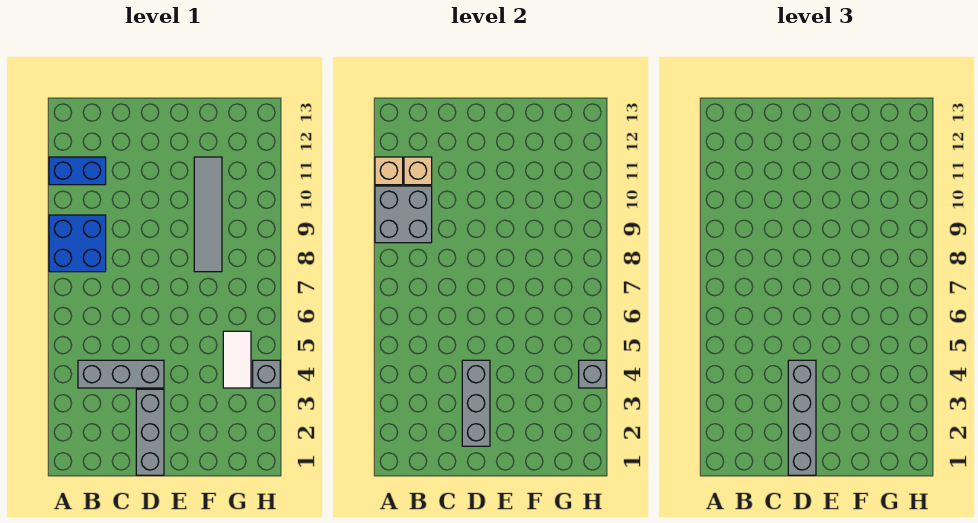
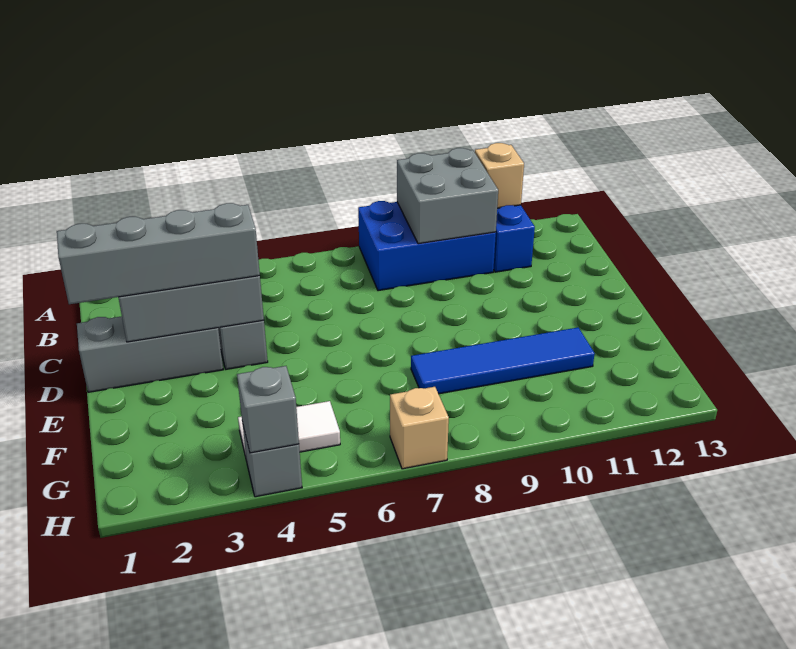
blue 2x2 brick [49,215,106,272] -> blue 2x3 brick [358,201,496,291]
tan 1x1 brick [404,157,432,185] -> tan 1x1 brick moved to [390,387,449,469]
grey 1x4 tile [194,157,222,272] -> blue 1x4 tile [411,328,595,394]

